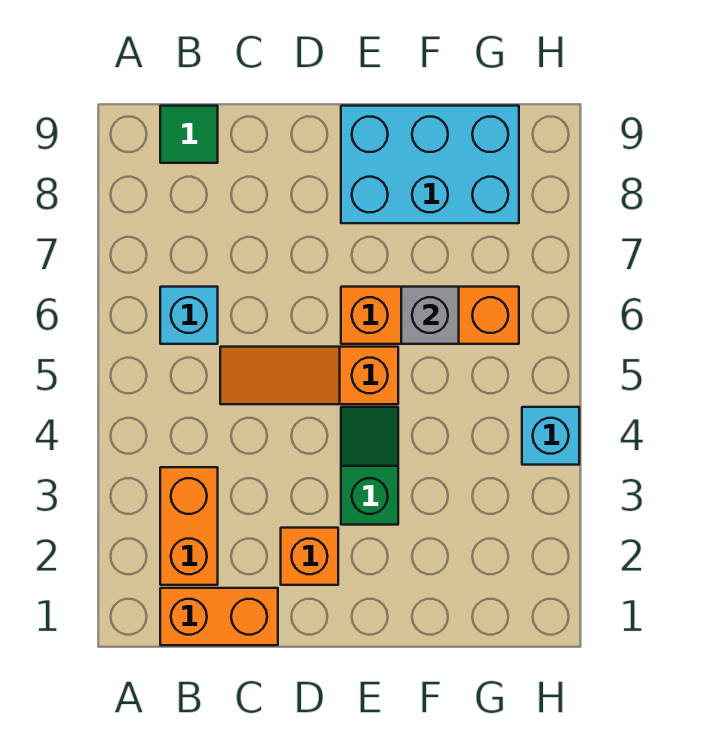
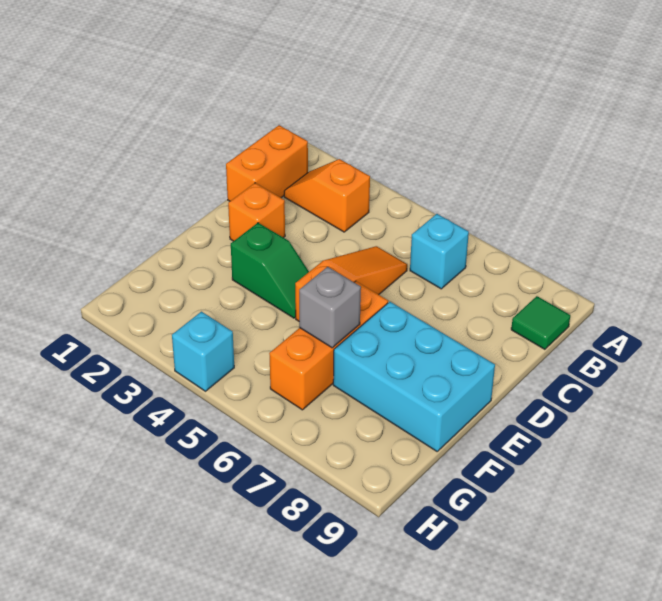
orange 1x2 brick [160,467,218,585] -> orange 1x2 slope [284,159,370,232]
cyan 2x3 brick [341,106,519,223] -> cyan 2x3 brick turned to [333,302,495,451]

